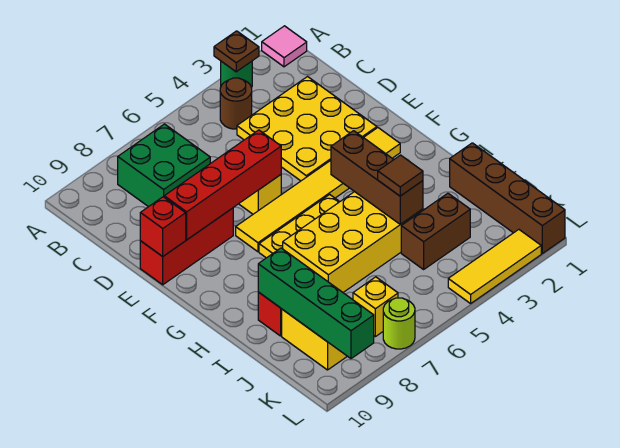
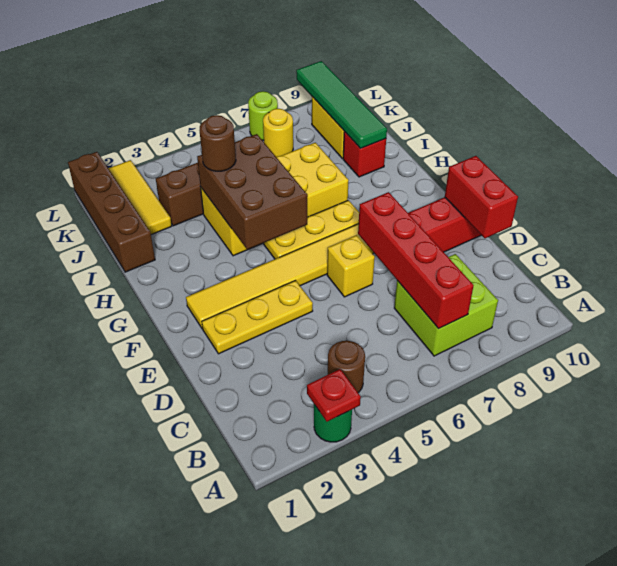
pink 1x1 tile [262,26,307,67] -> none
brown 1x1 plate [214,31,259,72] -> red 1x1 plate [307,369,361,422]
green 2x2 brick [118,124,210,207] -> lime 2x2 brick [394,254,498,356]
yellow 3x3 plate [237,77,377,181] -> yellow 1x3 plate [202,281,313,354]
red 1x4 brick [164,130,281,240] -> red 1x4 brick turned to [358,192,474,329]
red 1x1 brick [140,197,186,256] -> red 1x2 brick [445,156,518,238]
brown 1x3 brick [331,131,423,224] -> brown 2x3 brick [197,134,308,250]
brown 1x1 tile [378,155,423,196] -> brown 1x1 round brick [199,115,236,171]
green 1x4 brick [258,248,374,359] -> green 1x4 tile [296,61,387,148]
yellow 1x1 brick [353,277,398,337] -> yellow 1x1 round brick [263,109,293,157]
yellow 1x3 tile [448,230,541,303] -> yellow 1x3 tile turned to [108,160,172,235]

